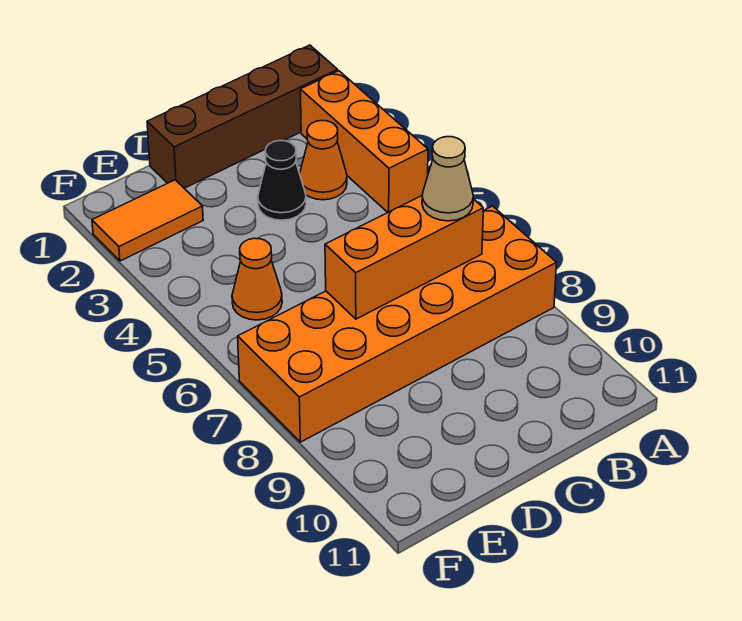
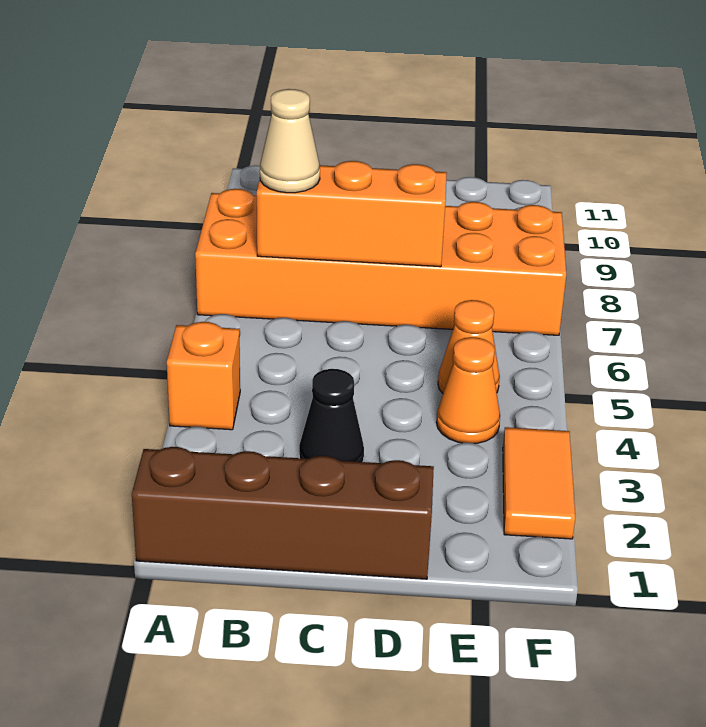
orange 1x3 brick [300,71,428,212] -> orange 1x1 brick [167,322,240,430]
orange 1x1 cone [300,120,347,200] -> orange 1x1 cone moved to [436,337,500,443]
orange 1x2 tile [92,180,203,261] -> orange 1x2 tile turned to [503,427,575,539]

